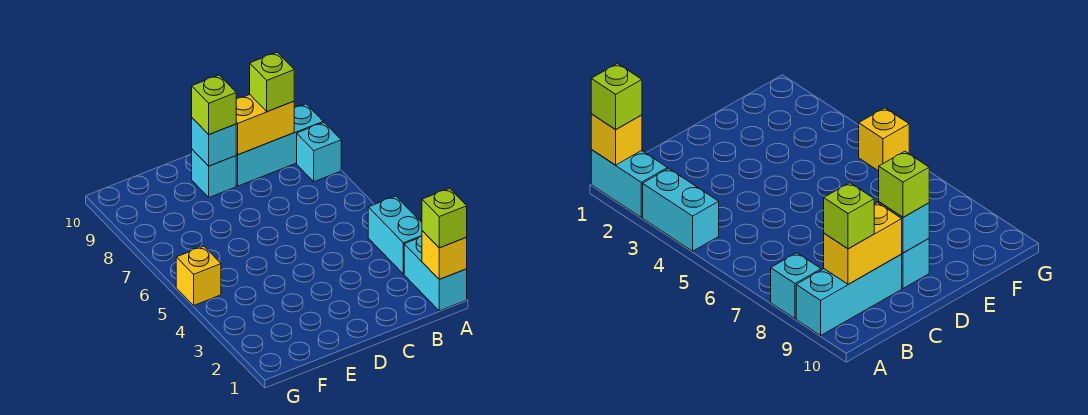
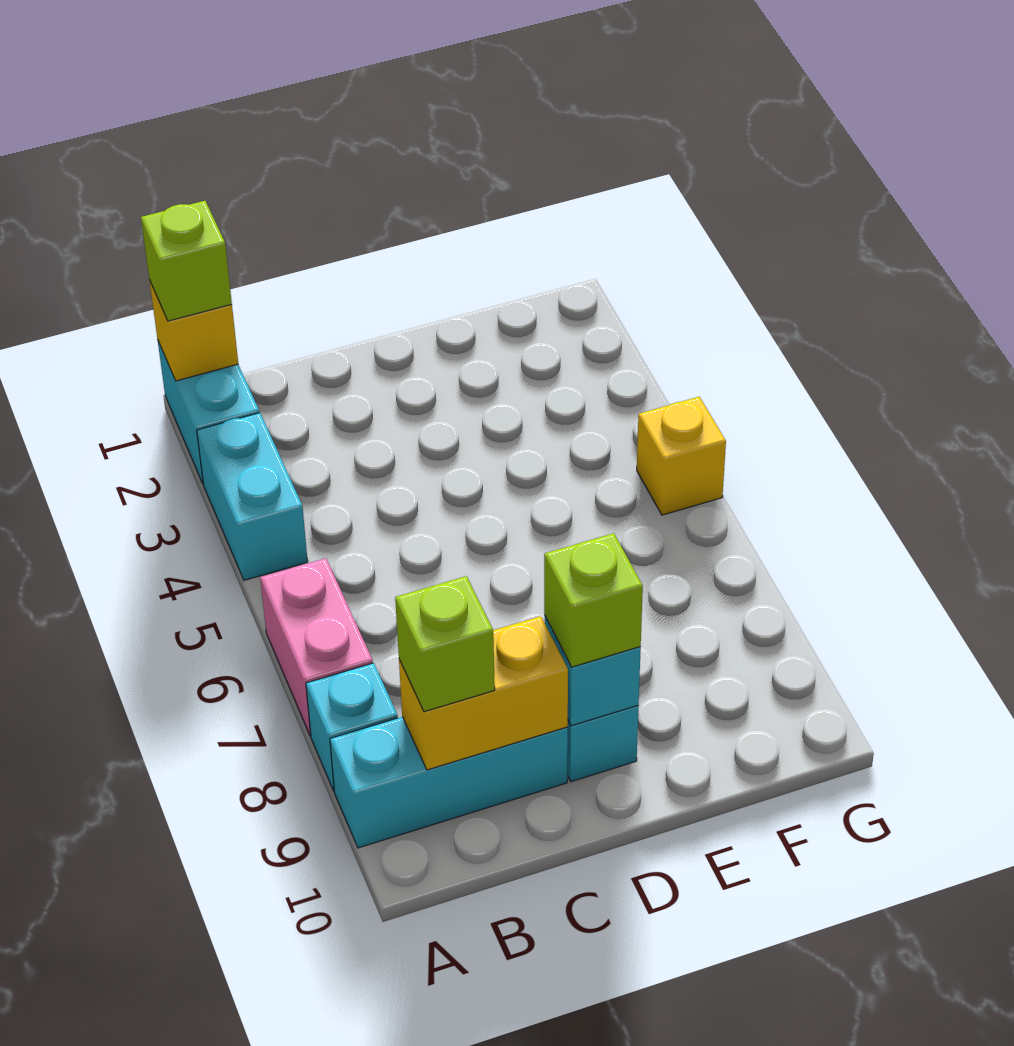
none -> pink 1x2 brick [260,558,373,736]

